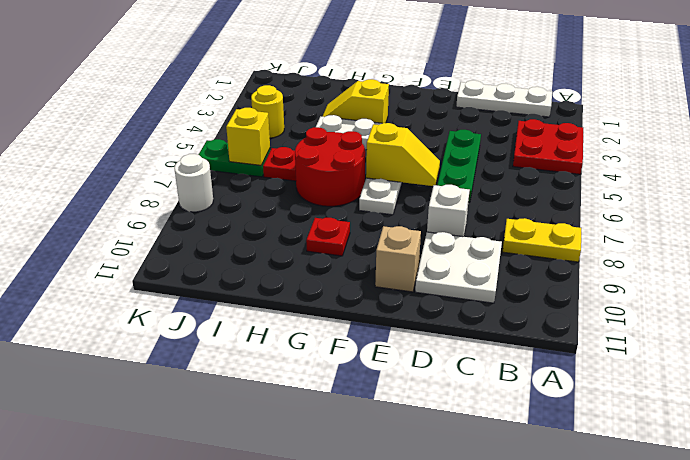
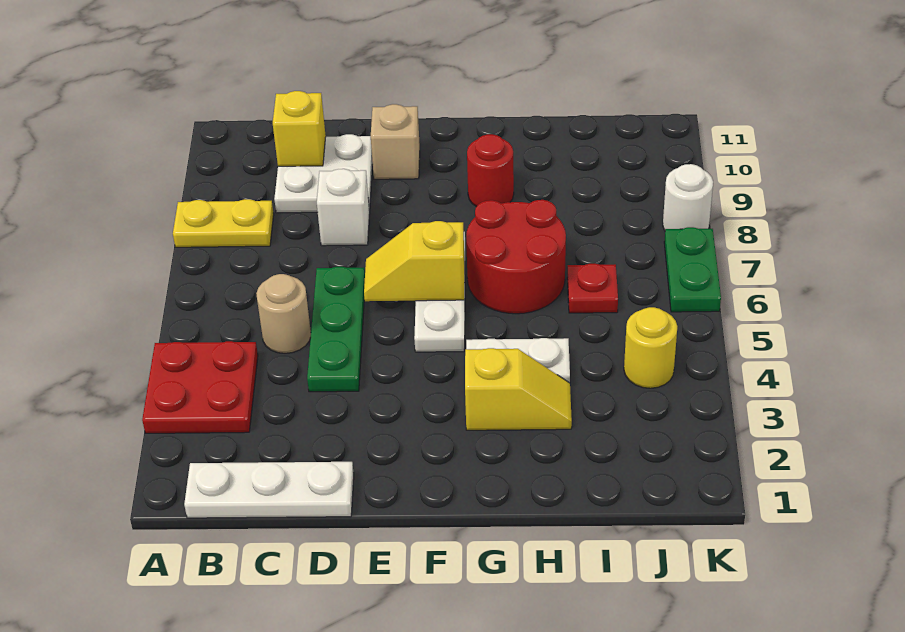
none -> tan 1x1 round brick [256,274,311,353]
red 1x1 plate [306,218,350,256] -> red 1x1 round brick [467,134,514,207]
green 1x2 plate [198,139,270,177] -> green 1x2 plate turned to [664,227,721,312]
yellow 1x1 brick [226,108,270,165] -> yellow 1x1 brick moved to [273,91,326,166]

